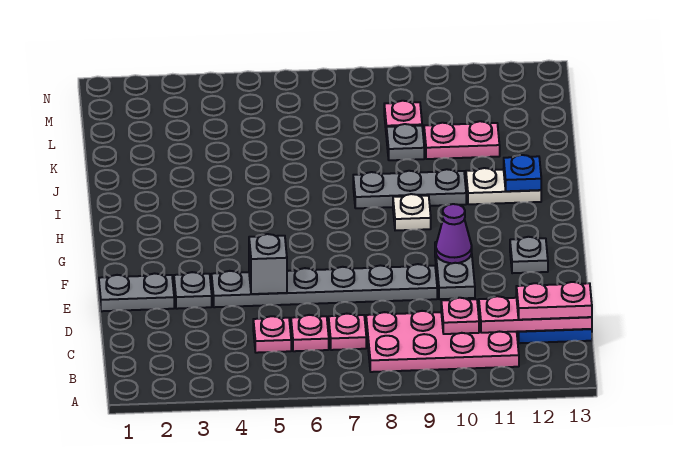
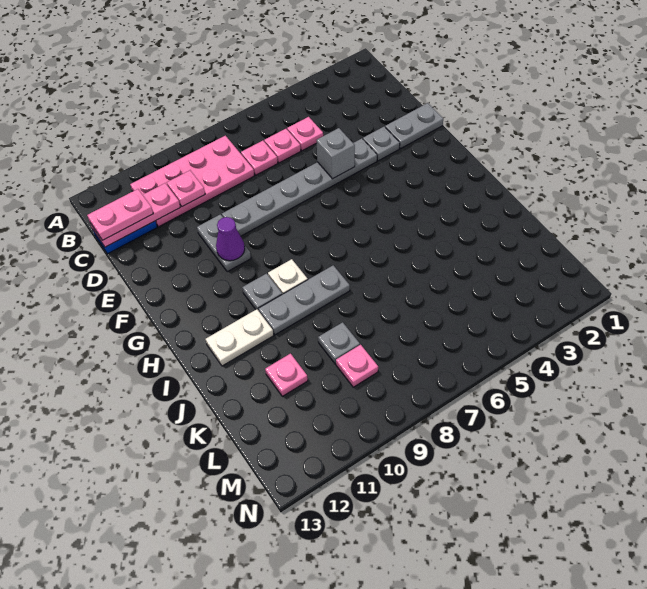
grey 1x1 plate [510,237,548,273] -> grey 1x1 plate moved to [242,273,282,311]
blue 1x1 plate [504,155,541,191] -> none
pink 1x2 plate [424,121,500,159] -> pink 1x1 plate [265,354,308,396]

